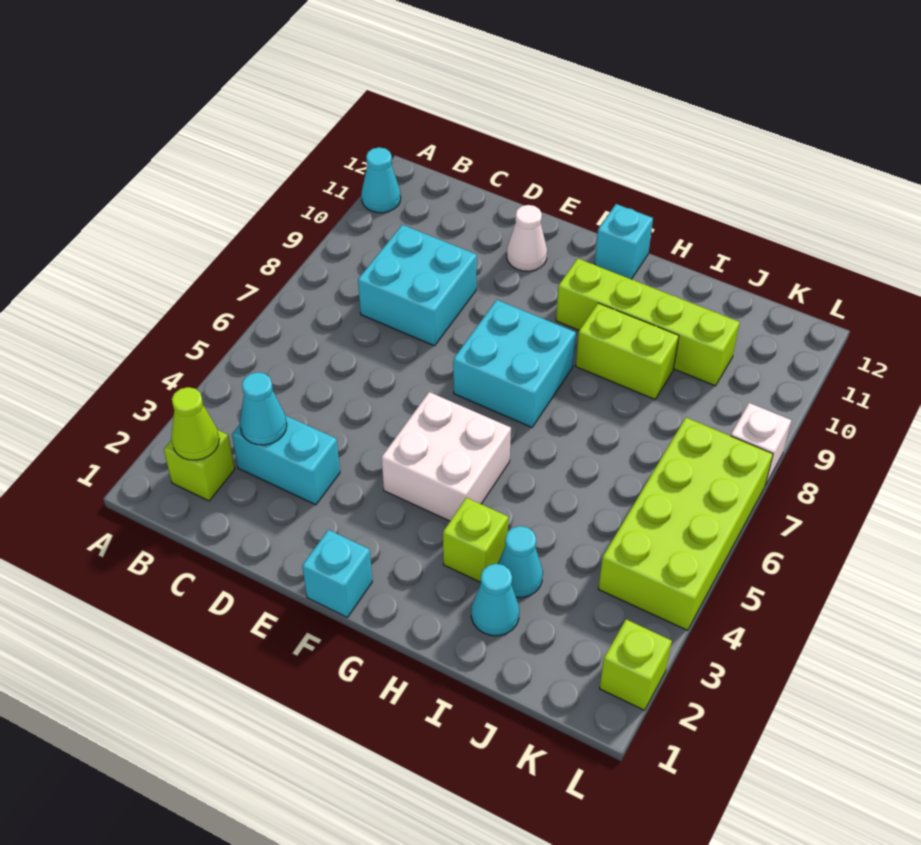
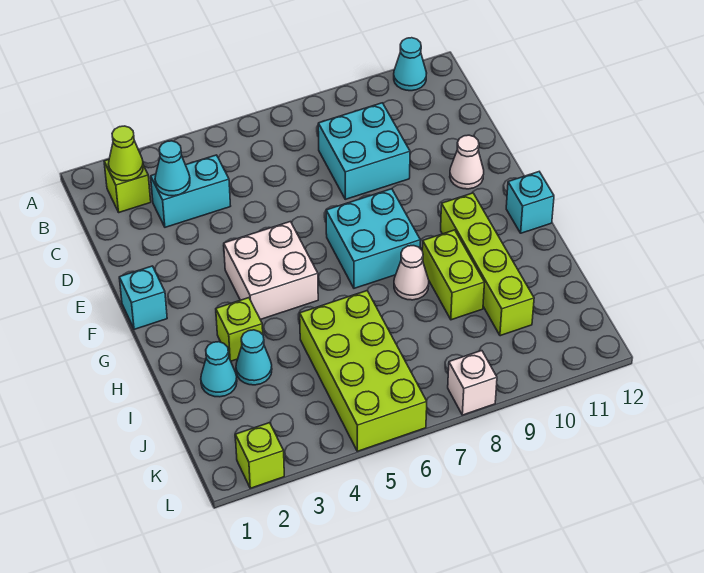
cyan 1x2 brick [232,415,340,505] -> cyan 1x2 brick turned to [151,155,230,227]
none -> white 1x1 cone [394,246,429,300]
lime 2x4 brick [598,418,773,630] -> lime 2x4 brick turned to [300,291,427,451]

